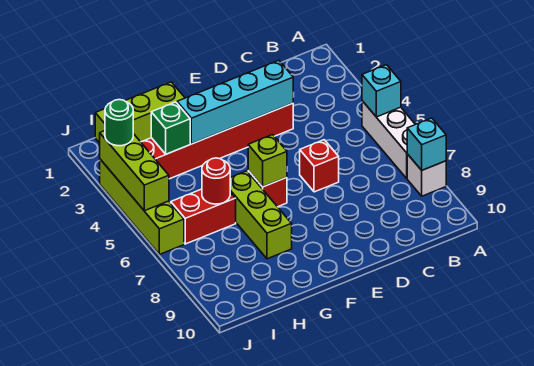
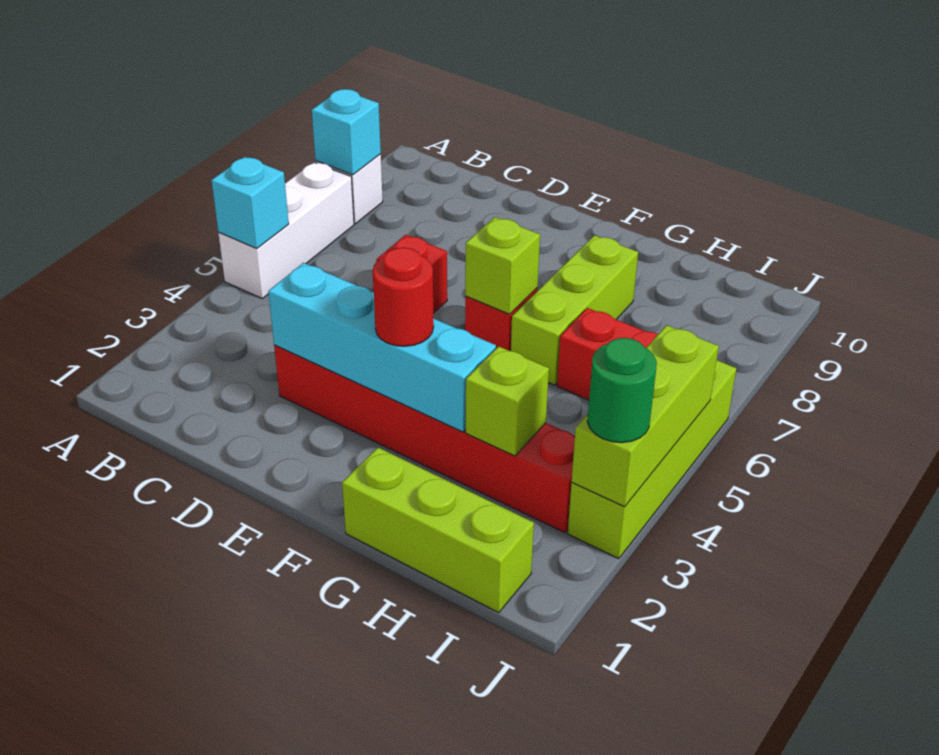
green 1x1 brick [151,102,190,154] -> lime 1x1 brick [466,346,549,456]
red 1x1 round brick [202,158,230,204] -> red 1x1 round brick moved to [373,248,434,346]

